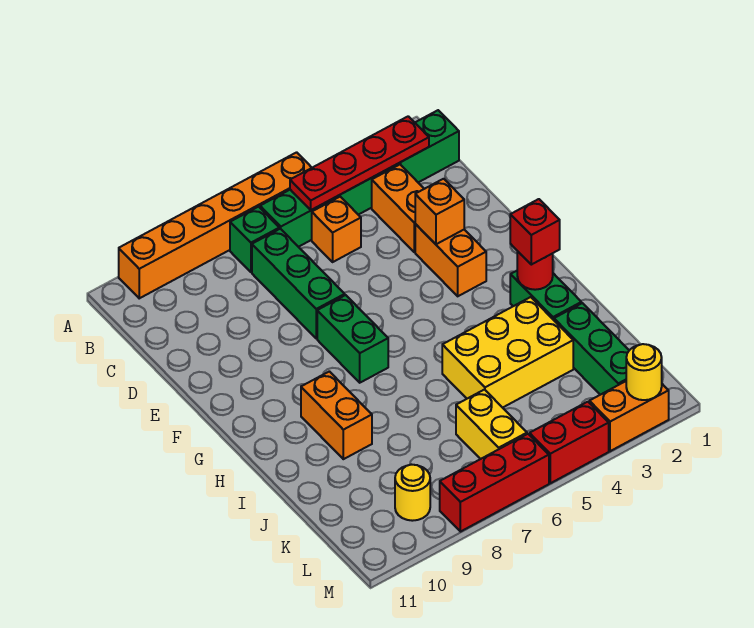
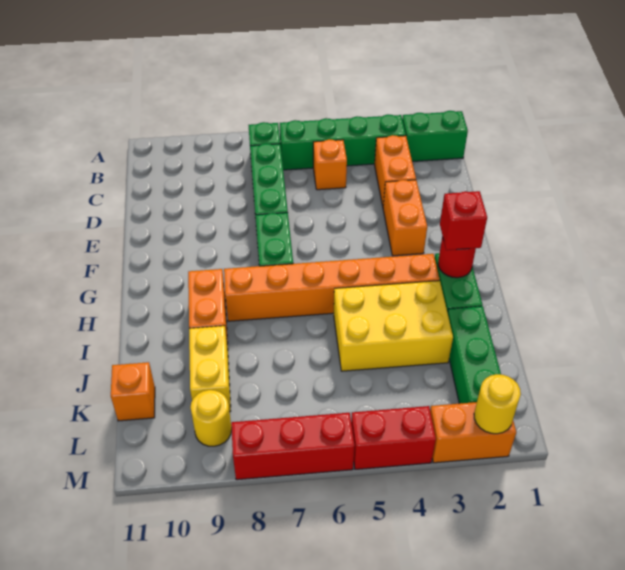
orange 1x6 brick [119,152,312,298] -> orange 1x6 brick moved to [224,254,440,321]
red 1x4 plate [290,116,429,210] -> none
orange 1x1 brick [415,179,464,244] -> orange 1x1 brick moved to [111,362,155,421]
yellow 1x2 brick [456,390,527,459] -> yellow 1x2 brick moved to [189,326,231,412]

